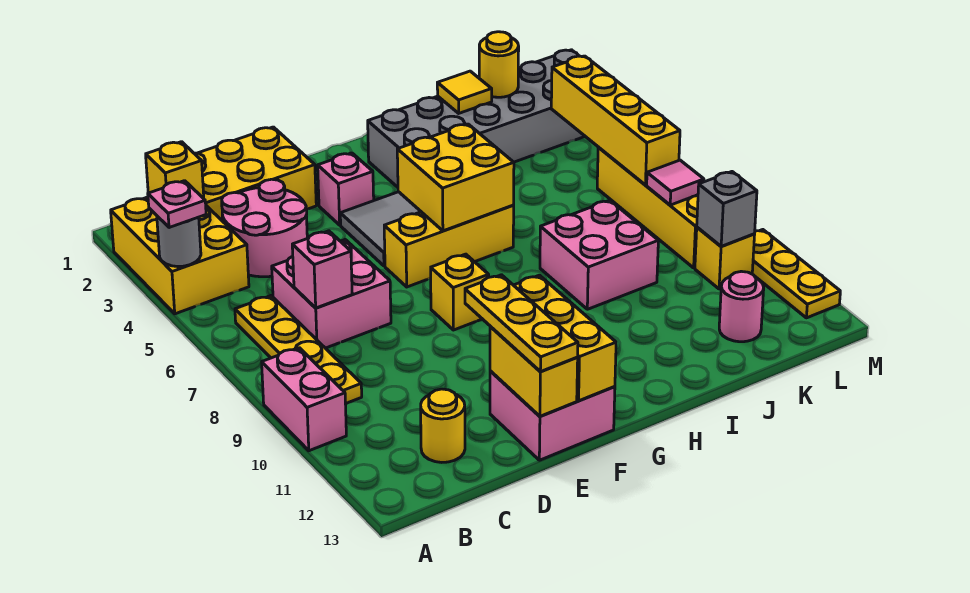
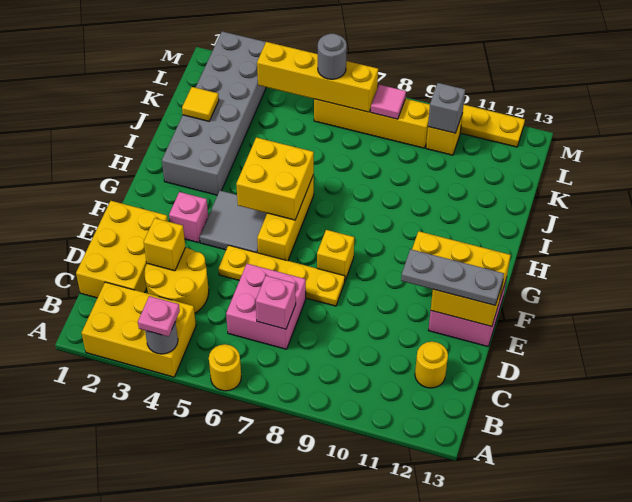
pink 1x2 brick [262,348,346,451] -> none
yellow 1x1 brick [146,142,204,199] -> yellow 1x1 brick moved to [144,218,185,271]
yellow 1x4 plate [235,296,362,404] -> yellow 1x4 plate moved to [219,245,345,306]
pink 2x2 round brick [222,179,307,277] -> yellow 2x2 round brick [145,247,209,313]
yellow 1x3 plate [465,275,578,372] -> grey 1x3 plate [401,249,504,305]
pink 2x2 brick [540,200,658,309] -> none
yellow 1x1 round brick [479,32,519,97] -> yellow 1x1 round brick moved to [209,344,241,391]
pink 1x1 round brick [719,271,764,342] -> none
none -> grey 1x1 round brick [318,34,347,79]

